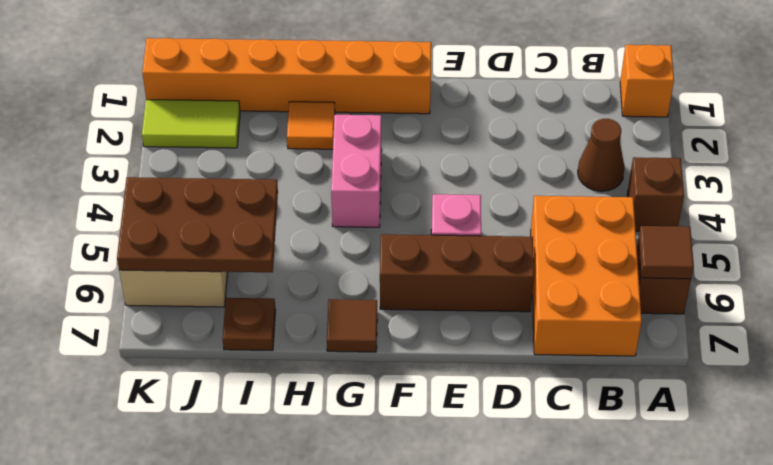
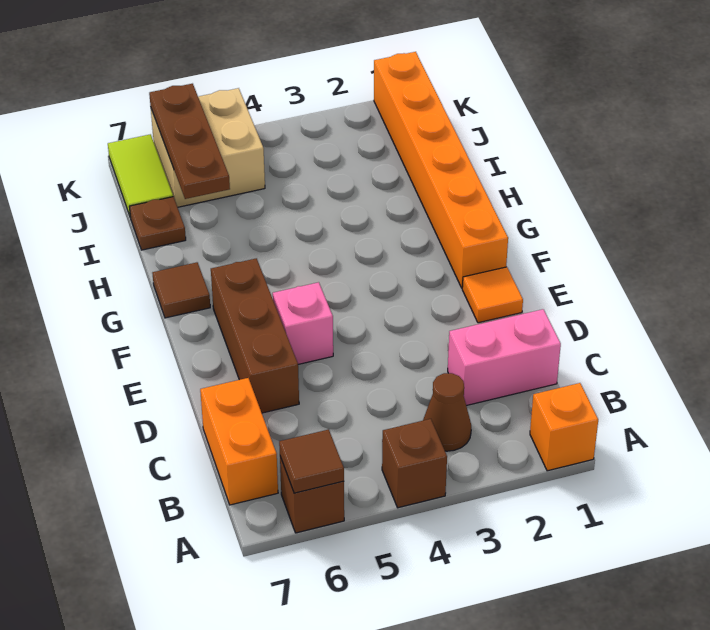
orange 2x3 brick [531,196,642,356] -> orange 1x2 brick [200,378,278,505]
pink 1x2 brick [331,115,382,227] -> pink 1x2 brick moved to [448,309,561,406]
orange 1x1 tile [287,102,335,149] -> orange 1x1 tile moved to [462,267,523,323]
brown 2x3 plate [117,177,278,272] -> brown 1x3 plate [149,84,230,199]
lime 1x2 tile [142,100,240,148] -> lime 1x2 tile moved to [108,134,173,218]

